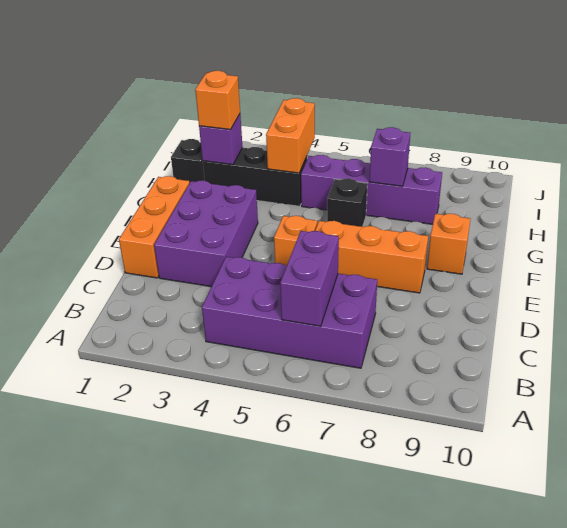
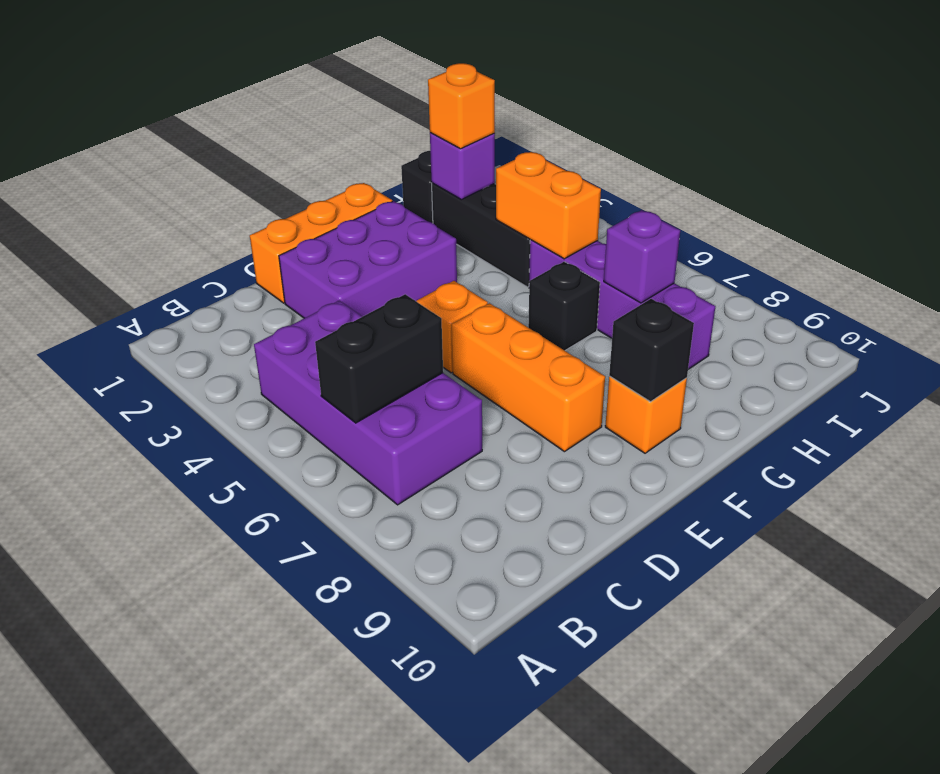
purple 1x2 brick [280,231,339,326] -> black 1x2 brick [315,294,443,423]
none -> black 1x1 brick [609,299,694,402]
orange 1x2 brick [266,98,315,173] -> orange 1x2 brick turned to [496,152,601,259]

